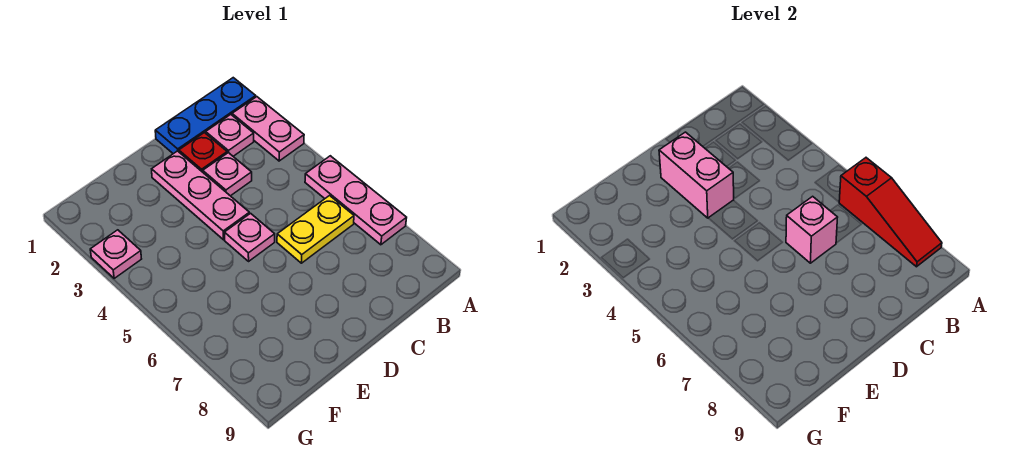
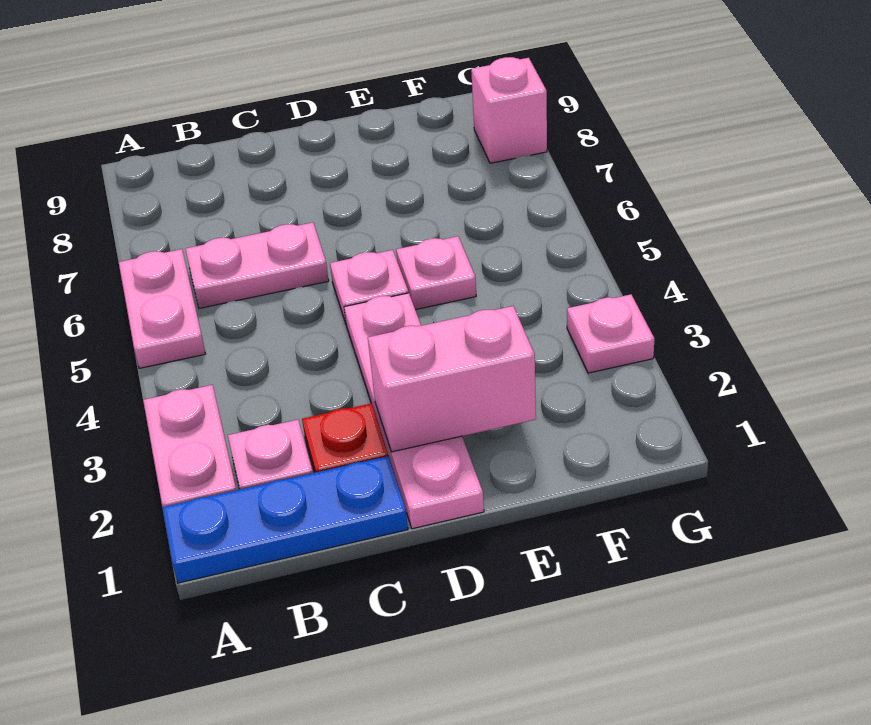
pink 1x3 plate [305,156,407,245] -> pink 1x2 plate [119,249,205,368]
red 1x3 slope [839,158,942,267] -> none
yellow 1x2 plate [277,196,354,263] -> pink 1x2 plate [186,222,329,308]
pink 1x1 plate [203,153,252,196] -> pink 1x1 plate moved to [396,236,476,310]
pink 1x1 brick [786,196,838,263] -> pink 1x1 brick moved to [471,57,547,163]
pink 1x3 plate [152,151,249,240] -> pink 1x4 plate [344,293,484,529]
pink 1x2 brick [659,132,734,218] -> pink 1x2 brick turned to [368,306,536,452]

